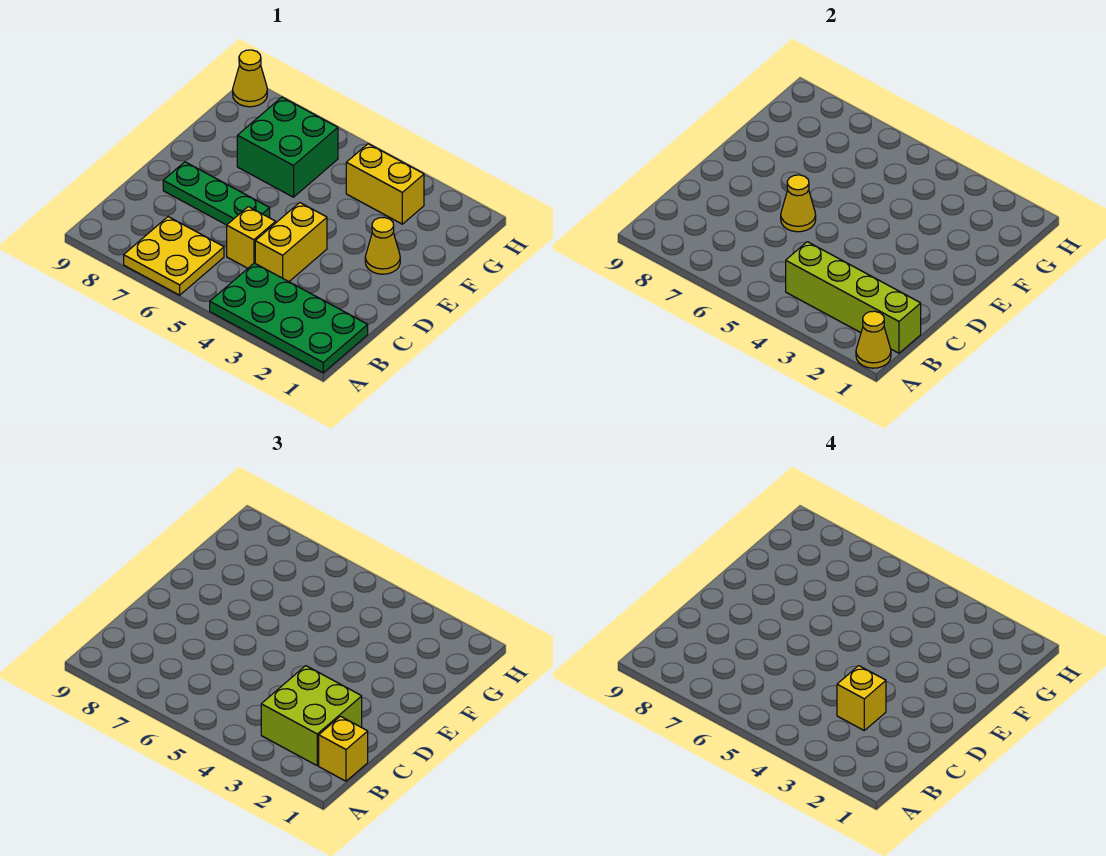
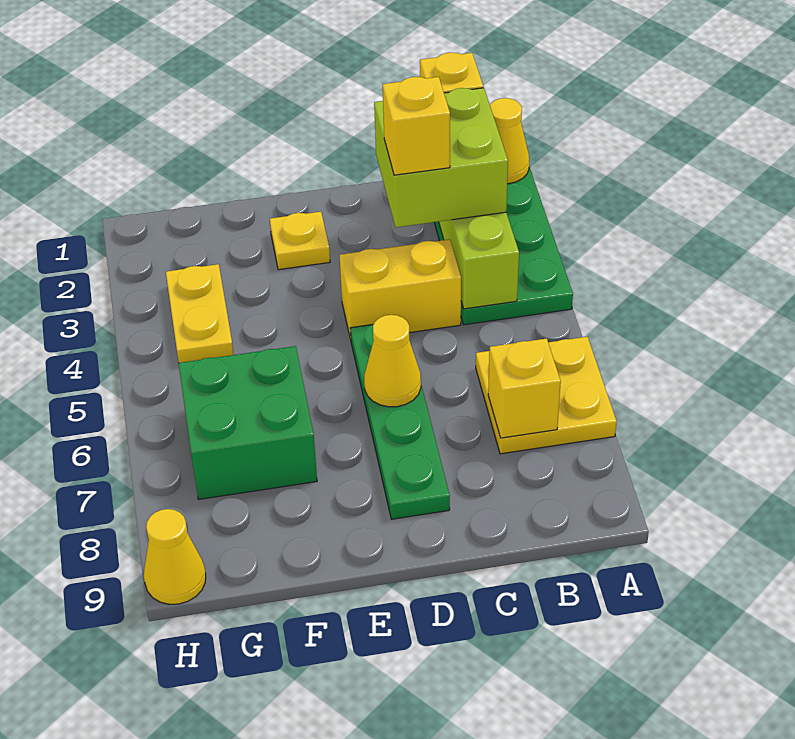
yellow 1x1 brick [227,207,276,268] -> yellow 1x1 brick moved to [488,338,561,438]
green 1x3 plate [163,162,270,225] -> green 1x4 plate [350,324,450,519]
yellow 1x1 cone [365,217,400,274] -> yellow 1x1 plate [270,212,330,270]
yellow 1x2 brick [346,144,424,224] -> yellow 1x2 plate [166,264,234,363]

